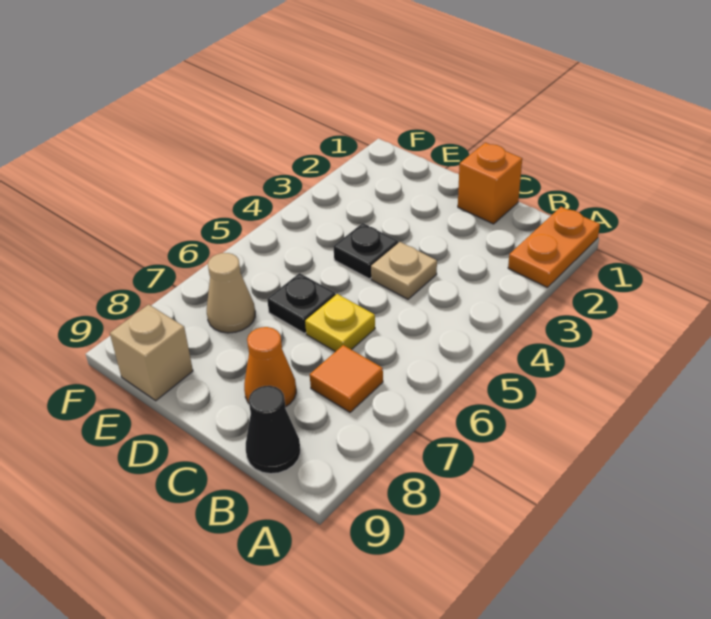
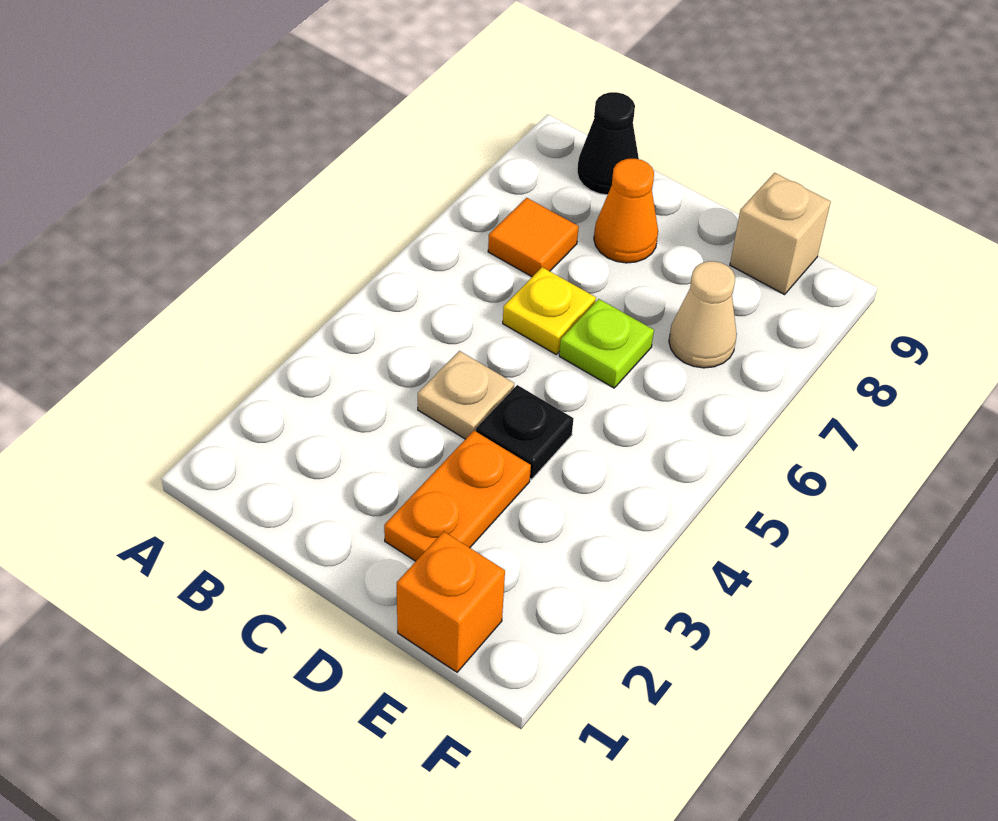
orange 1x2 plate [508,207,600,288] -> orange 1x2 plate moved to [384,431,531,561]
orange 1x1 brick [458,143,522,224] -> orange 1x1 brick moved to [397,532,505,672]
black 1x1 plate [267,273,336,333] -> lime 1x1 plate [559,299,654,388]

